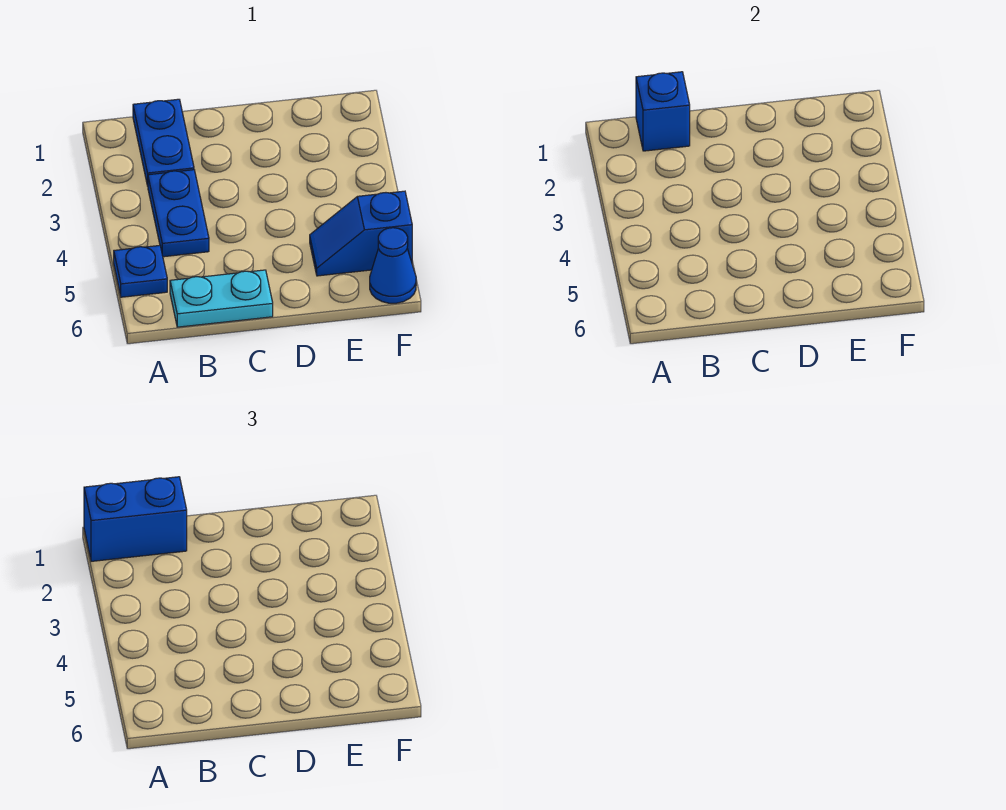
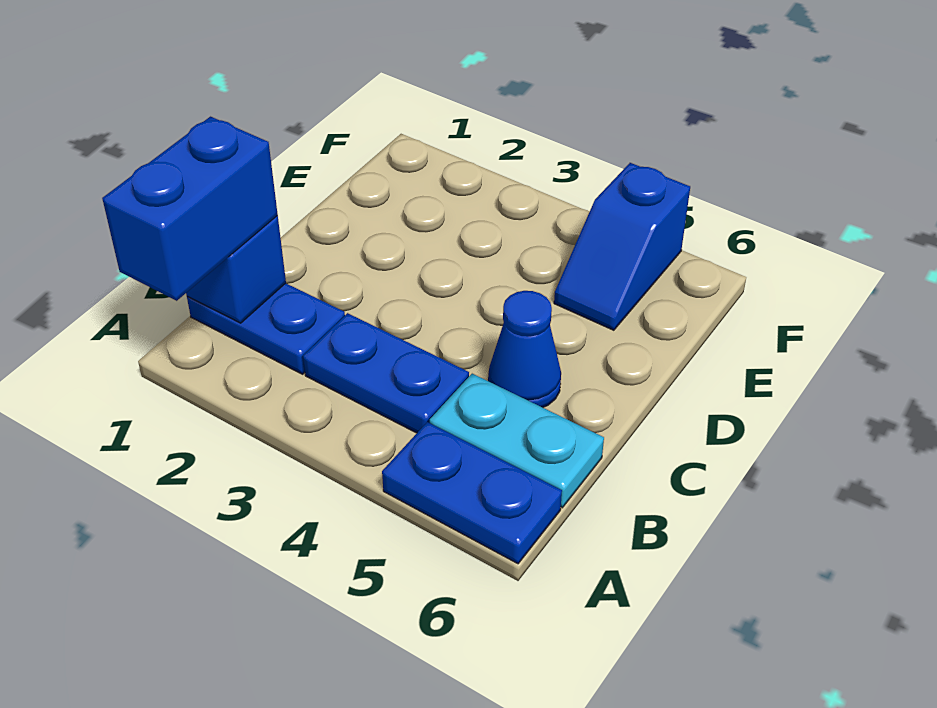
blue 1x1 plate [114,245,167,297] -> blue 1x2 plate [382,422,562,564]
cyan 1x2 plate [170,270,273,327] -> cyan 1x2 plate turned to [430,374,604,508]
blue 1x1 cone [370,228,416,303] -> blue 1x1 cone moved to [488,291,561,408]

